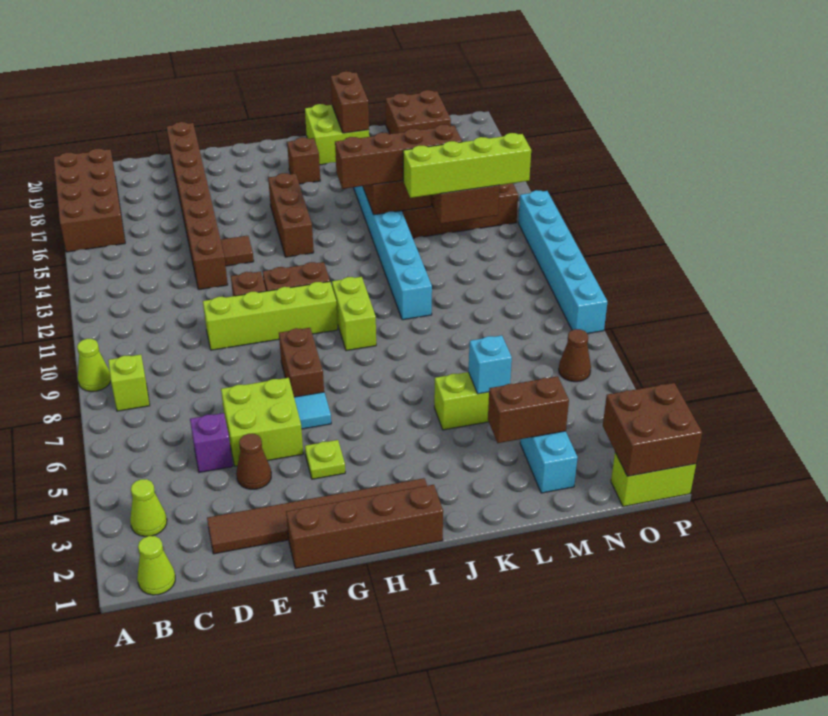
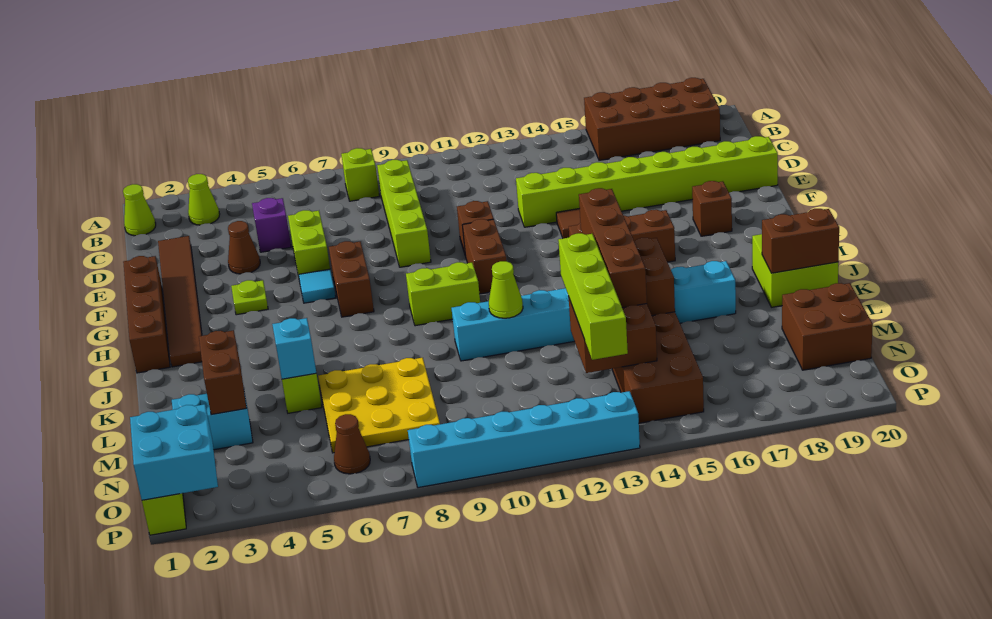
lime 1x1 cone [77,339,111,392] -> lime 1x1 cone moved to [489,261,523,318]
lime 2x2 brick [221,378,303,466] -> lime 1x2 brick [288,210,330,276]
lime 1x4 brick [203,282,338,350] -> lime 1x4 brick moved to [377,160,431,267]
brown 1x8 brick [167,122,228,290] -> lime 1x8 brick [516,136,778,227]
brown 1x2 brick [279,328,324,397] -> brown 1x2 brick turned to [329,241,374,317]
brown 1x1 brick [287,137,320,184] -> brown 1x1 brick moved to [692,181,732,236]
none -> yellow 3x3 plate [318,358,440,453]
brown 2x2 brick [603,383,702,476] -> cyan 2x2 brick [130,404,218,500]

